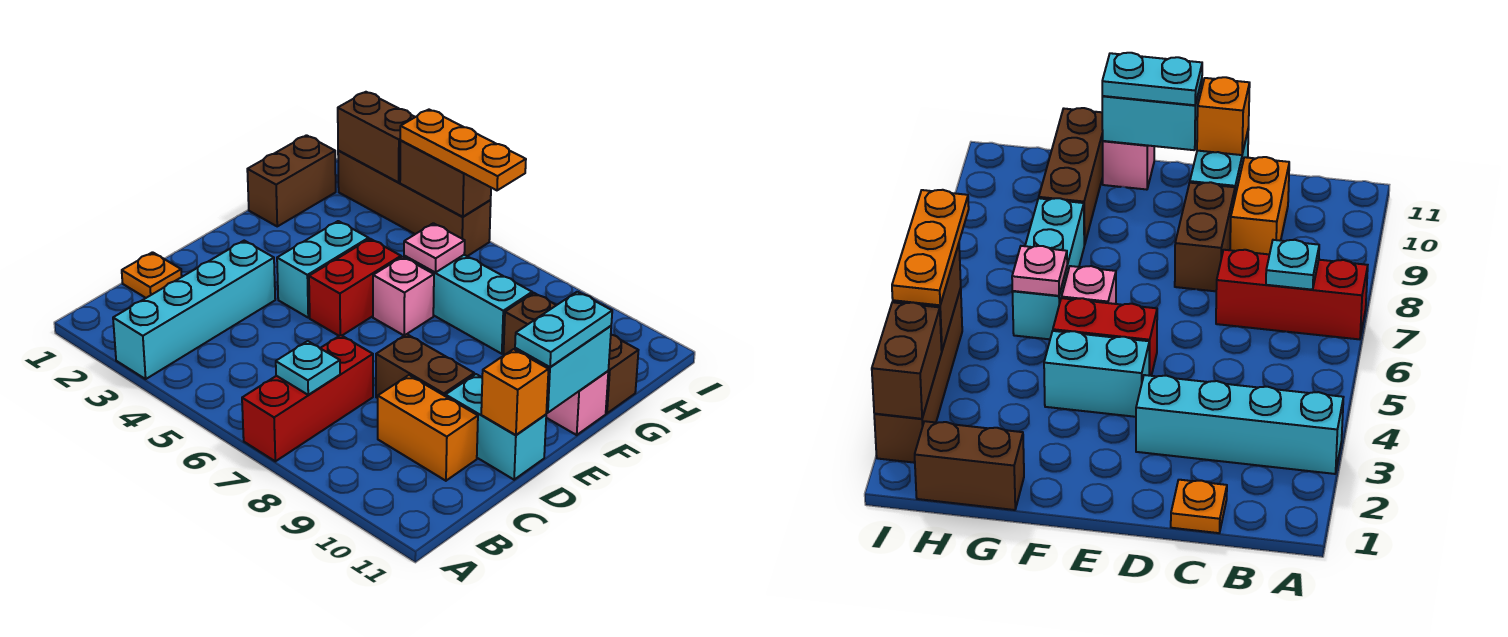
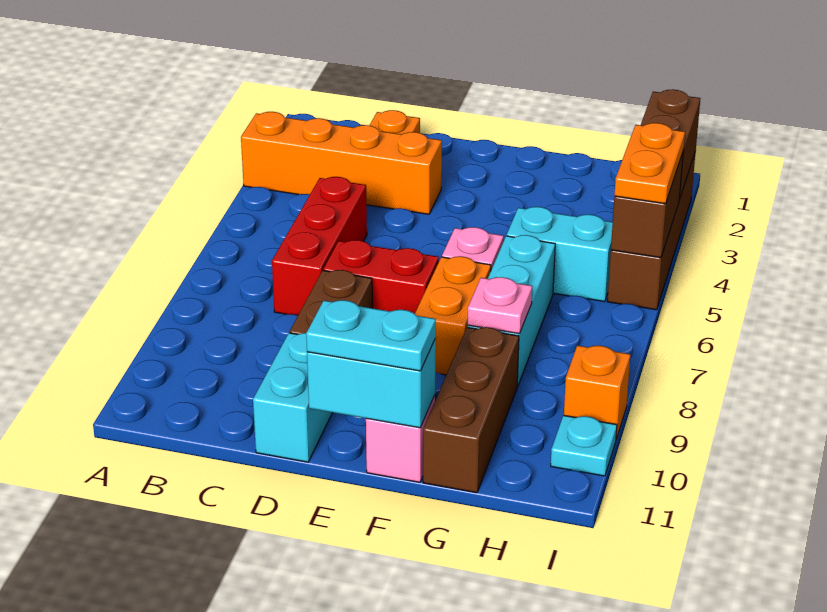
cyan 1x4 brick [113,241,275,379] -> orange 1x4 brick [241,112,442,214]
red 1x3 brick [242,335,373,461] -> red 1x3 brick turned to [272,177,367,315]
cyan 1x1 plate [276,341,340,395] -> cyan 1x1 plate moved to [551,415,617,476]
orange 1x2 brick [378,375,478,481] -> orange 1x2 brick moved to [415,256,491,375]
orange 1x1 brick [481,349,549,435] -> orange 1x1 brick moved to [564,345,630,439]
cyan 1x2 brick [277,221,369,318] -> cyan 1x2 brick moved to [507,207,613,302]
red 1x2 brick [309,239,401,336] -> red 1x2 brick moved to [323,240,439,314]
brown 1x2 brick [247,135,336,226] -> none
pink 1x1 plate [404,223,465,273] -> pink 1x1 plate moved to [468,277,532,334]
orange 1x3 plate [400,110,526,190] -> orange 1x2 plate [614,123,685,204]

